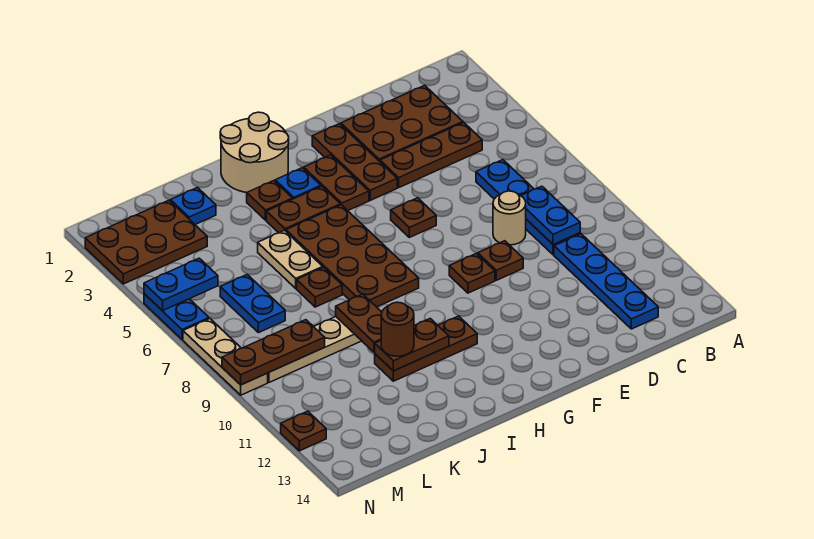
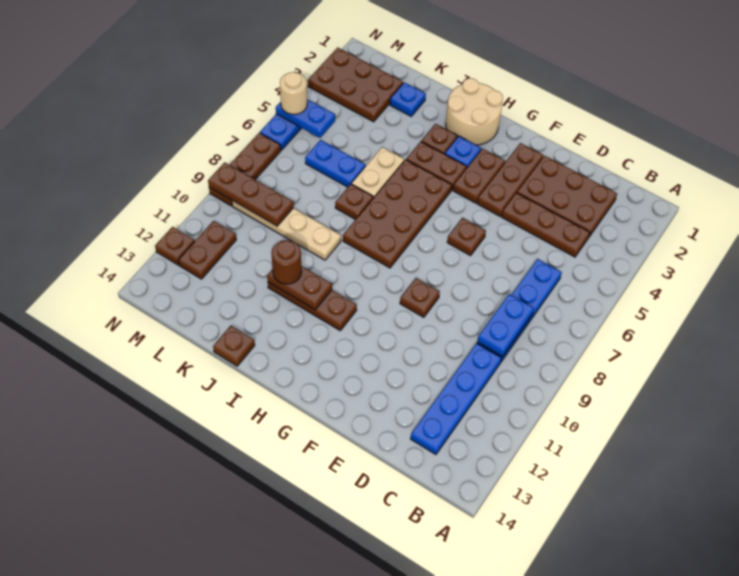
tan 1x1 round brick [493,191,526,245] -> tan 1x1 round brick moved to [280,72,307,114]
brown 1x1 plate [478,241,523,280] -> brown 1x1 plate moved to [213,326,255,366]
brown 1x2 plate [336,294,382,352] -> brown 1x2 plate moved to [178,221,236,279]
blue 1x2 plate [220,275,285,333] -> blue 1x2 plate turned to [305,140,365,187]
tan 1x3 plate [183,319,268,395] -> brown 1x3 plate [209,133,281,206]

